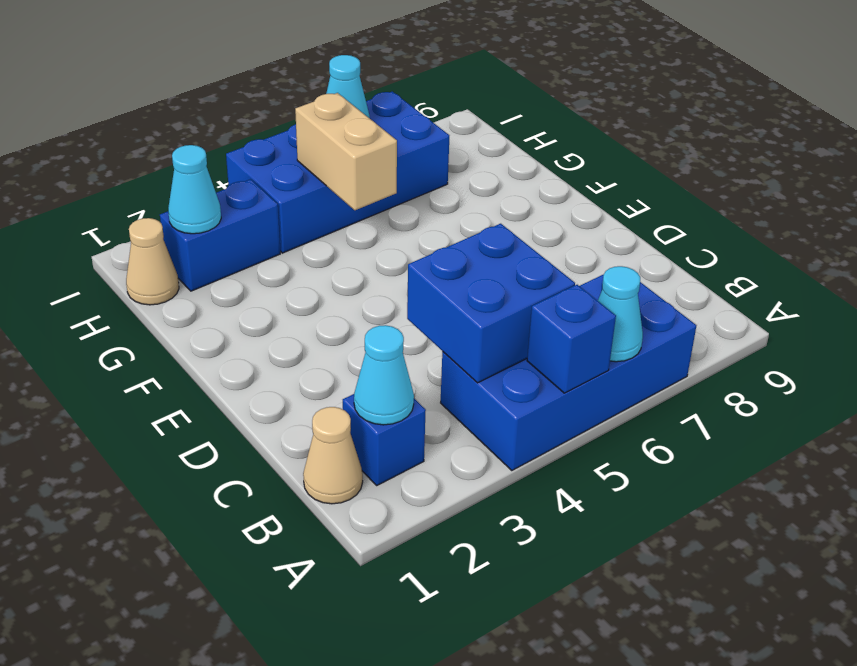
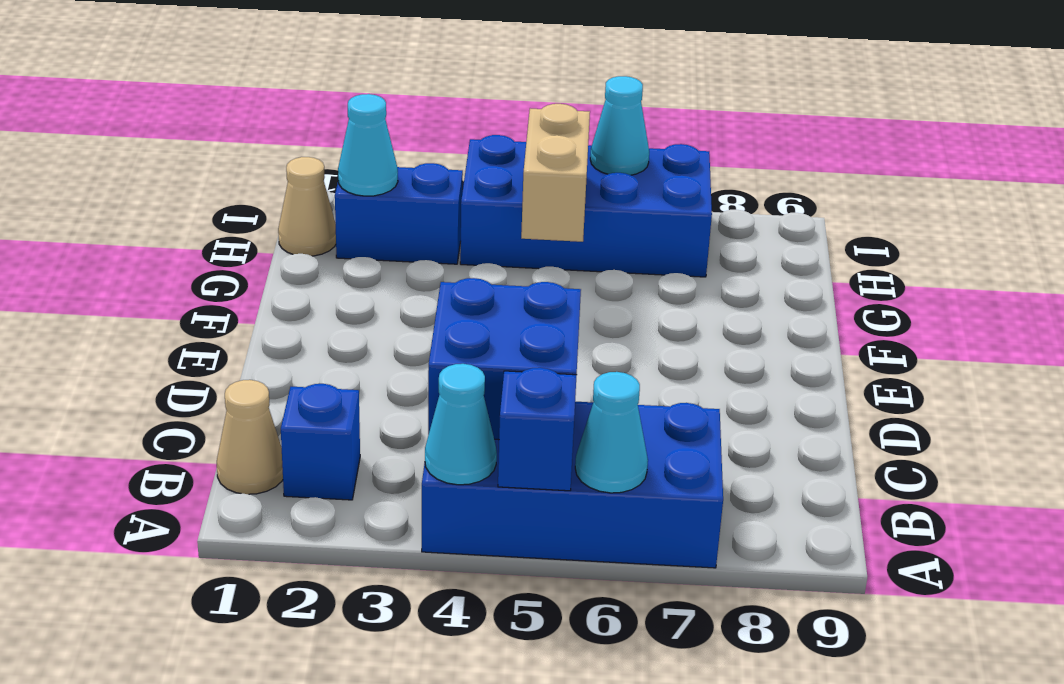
cyan 1x1 cone [354,325,414,425] -> cyan 1x1 cone moved to [425,364,497,485]

